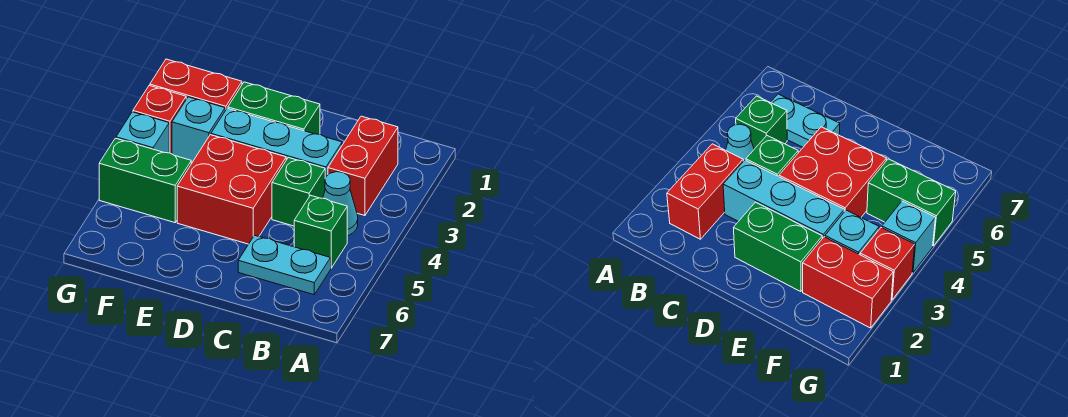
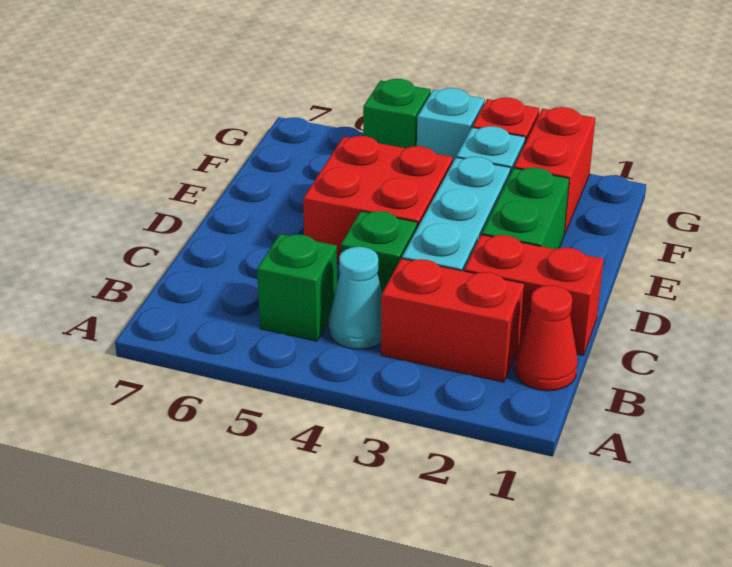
none -> red 1x1 cone [514,285,578,391]
cyan 1x2 plate [238,235,331,295] -> none
none -> red 1x2 brick [464,235,604,355]
green 1x2 brick [99,138,191,223] -> green 1x1 brick [363,79,431,148]

